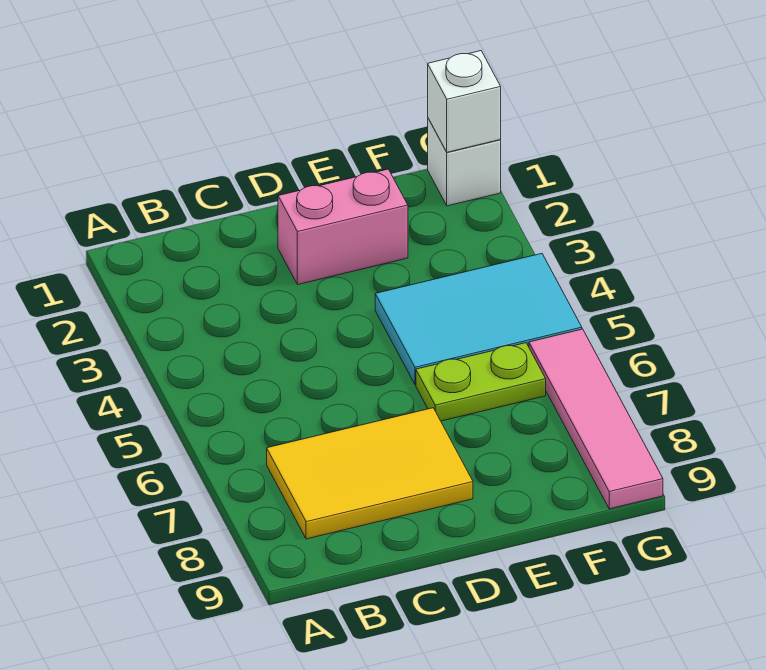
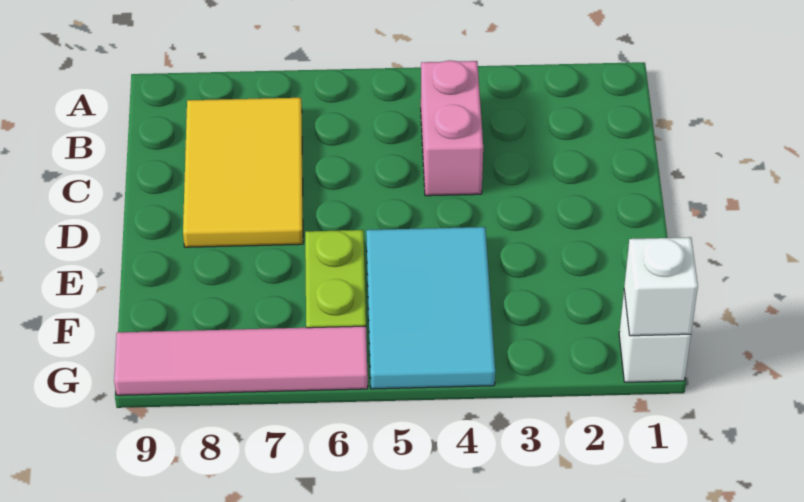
pink 1x2 brick [278,169,408,284] -> pink 1x2 brick moved to [421,60,483,196]

